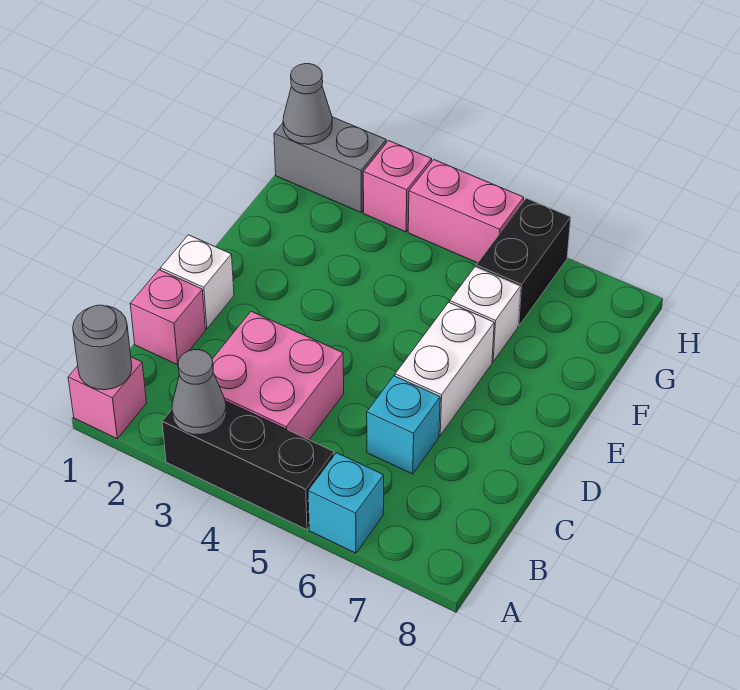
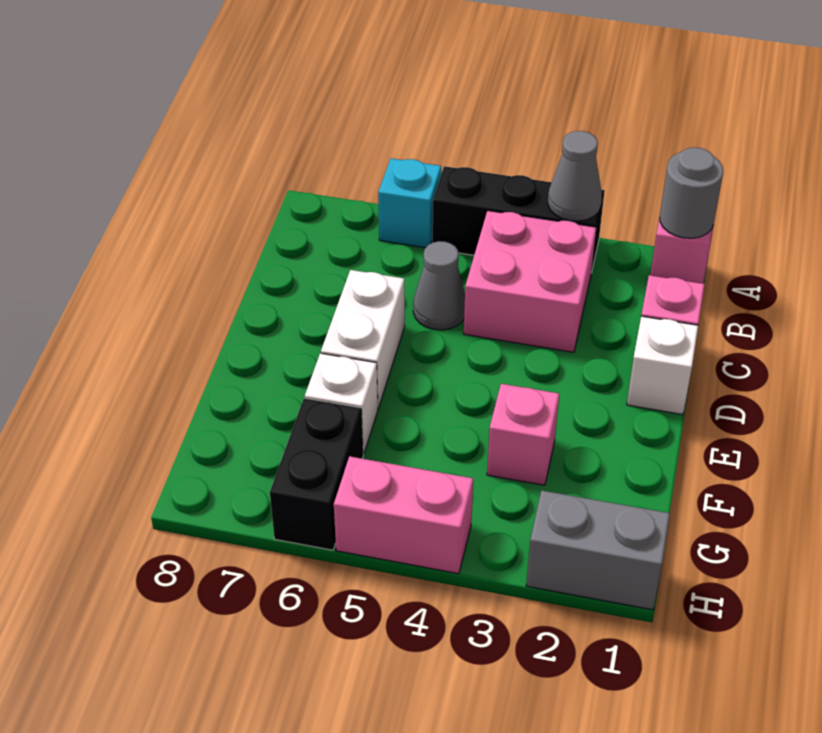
cyan 1x1 brick [367,376,440,474] -> none
grey 1x1 cone [283,64,332,144] -> grey 1x1 cone moved to [413,241,465,330]
pink 1x1 brick [363,141,432,232] -> pink 1x1 brick moved to [487,384,559,485]

